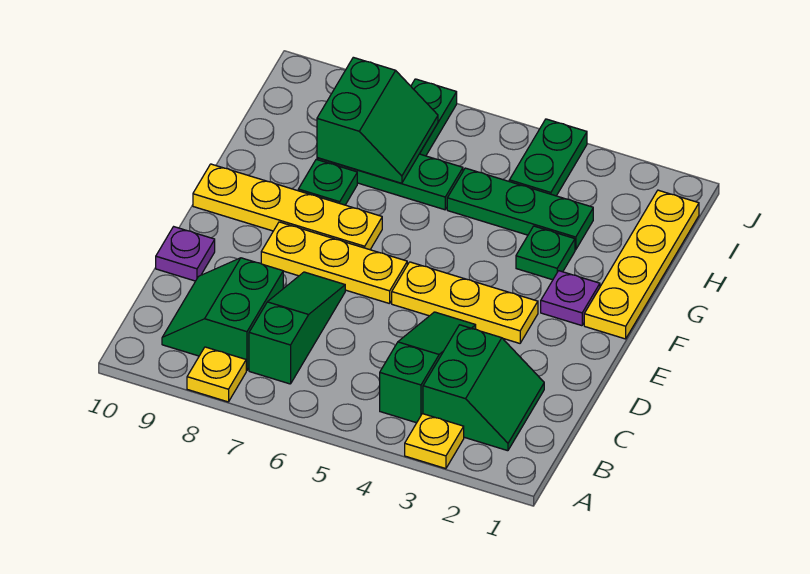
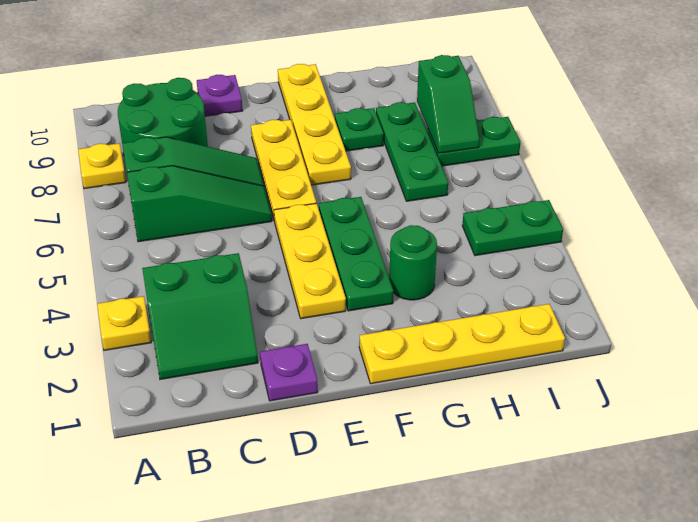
green 1x3 slope [380,312,476,423] -> green 1x3 slope moved to [127,166,272,242]
green 2x2 slope [162,258,283,371] -> green 2x2 round brick [118,78,208,152]
purple 1x1 plate [541,271,600,326] -> purple 1x1 plate moved to [260,344,318,401]
green 1x1 plate [516,226,575,280] -> green 1x1 round brick [389,225,437,300]
green 1x3 plate [447,168,593,250] -> green 1x3 plate moved to [319,197,393,311]
green 2x2 slope [317,57,438,183] -> green 1x2 slope [417,55,479,153]

